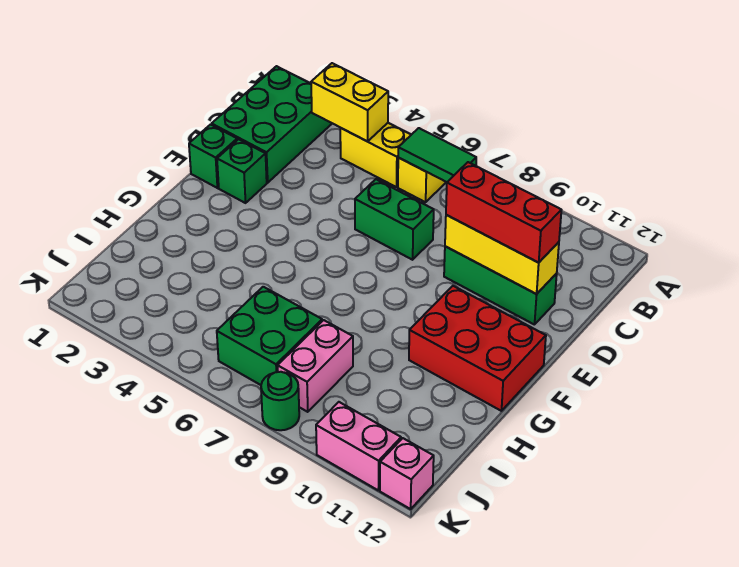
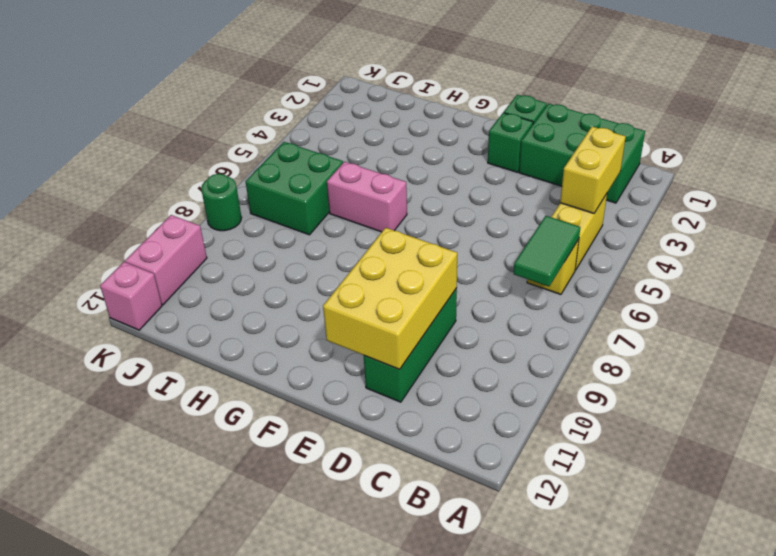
green 1x2 brick [355,179,434,260] -> none
yellow 1x3 brick [445,215,559,294] -> yellow 2x3 brick [323,228,457,369]
red 1x3 brick [446,162,561,263] -> none
red 2x3 brick [409,286,546,411] -> none
pink 1x2 brick [278,320,353,412] -> pink 1x2 brick moved to [327,162,407,232]

